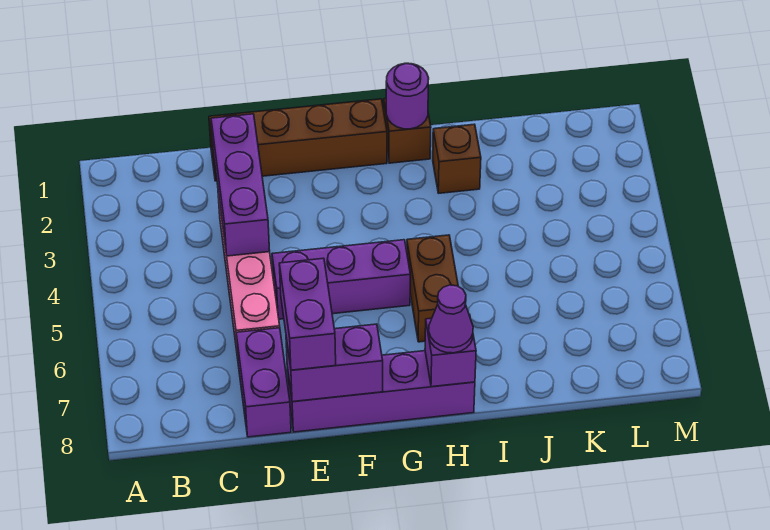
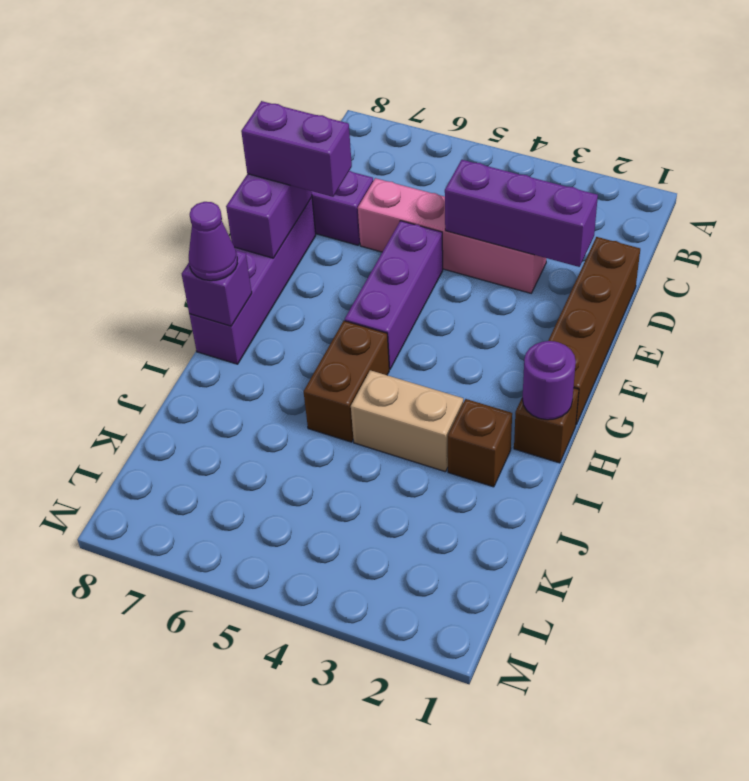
brown 1x2 brick [407,235,458,342] -> brown 1x2 brick turned to [304,321,389,442]
none -> tan 1x2 brick [351,370,463,472]

